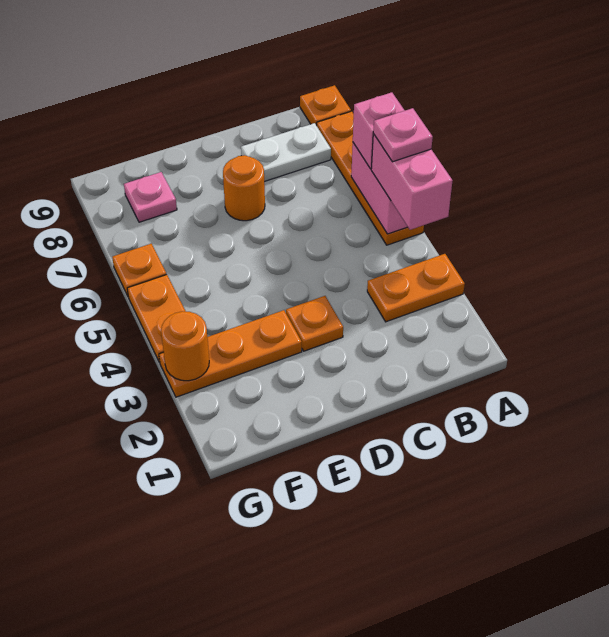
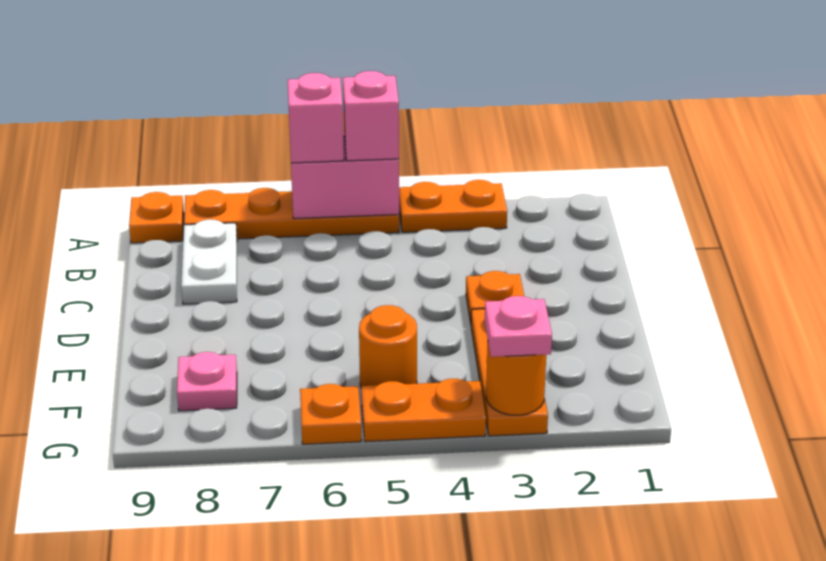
orange 1x2 plate [367,254,465,322] -> orange 1x2 plate turned to [399,180,507,232]
pink 1x2 brick [371,134,453,230] -> pink 1x1 brick [343,71,399,161]
pink 1x1 plate [373,108,433,162] -> pink 1x1 plate moved to [485,296,552,357]
orange 1x1 round brick [223,155,265,221] -> orange 1x1 round brick moved to [359,305,417,386]

